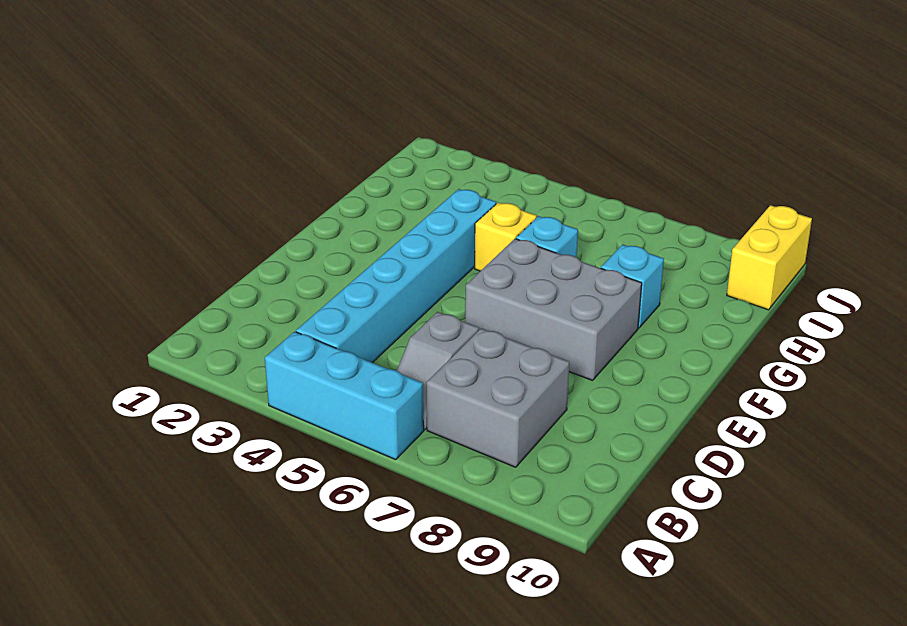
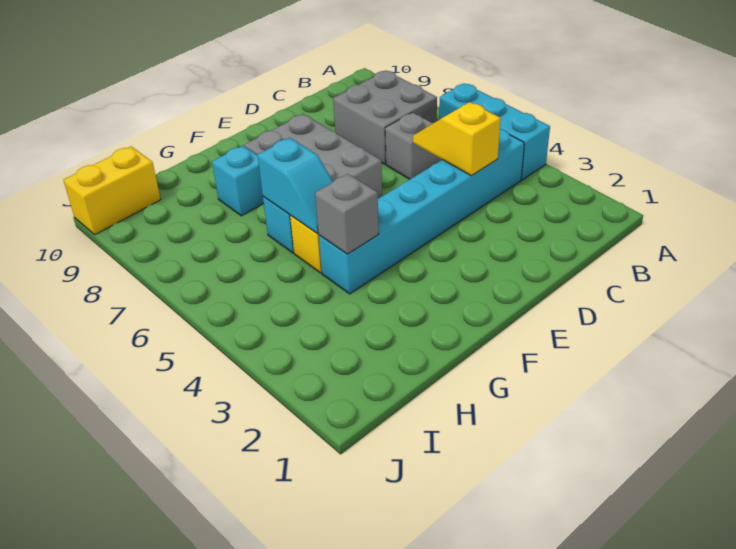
none -> yellow 1x2 slope [413,102,501,176]
none -> grey 1x1 brick [315,174,379,254]
none -> cyan 1x2 slope [258,138,333,234]

